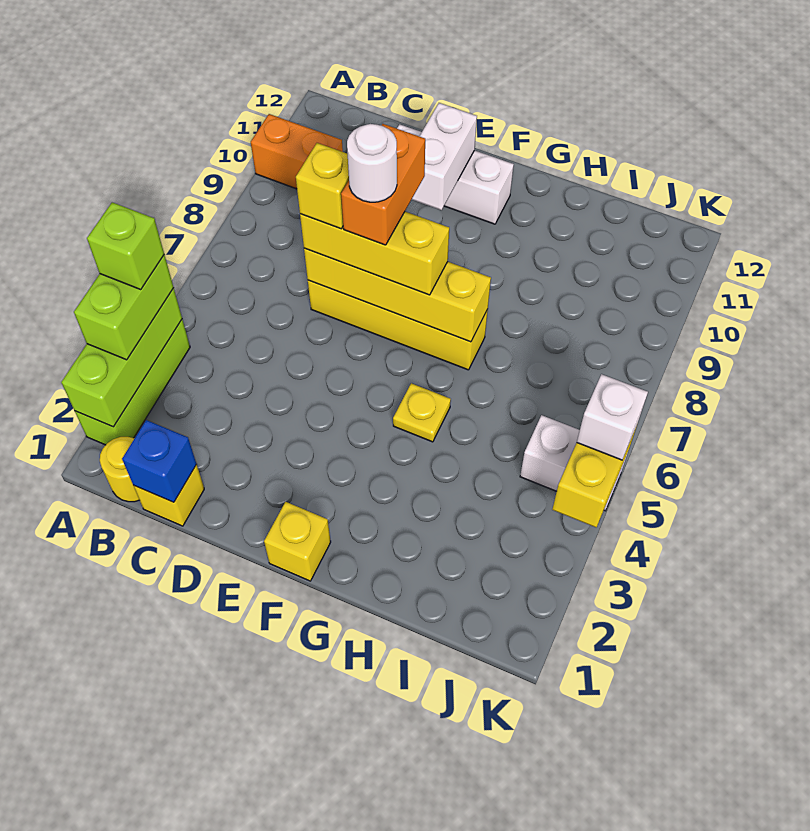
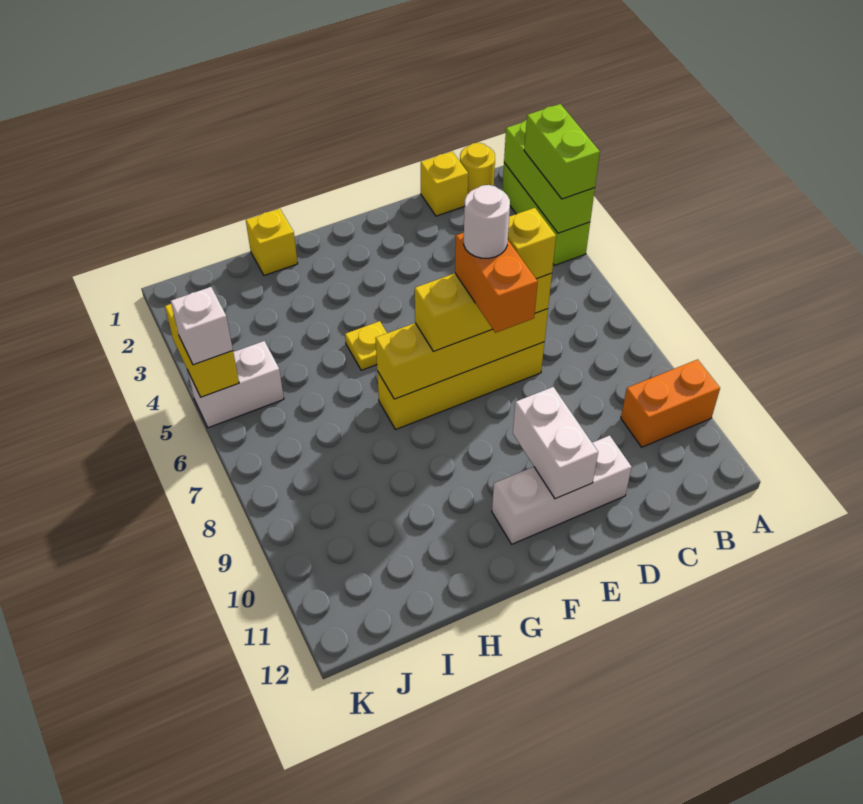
lime 1x1 brick [87,202,164,289] -> none
blue 1x1 brick [122,420,196,502] -> none
yellow 1x1 brick [264,502,331,581] -> yellow 1x1 brick moved to [246,209,298,275]

